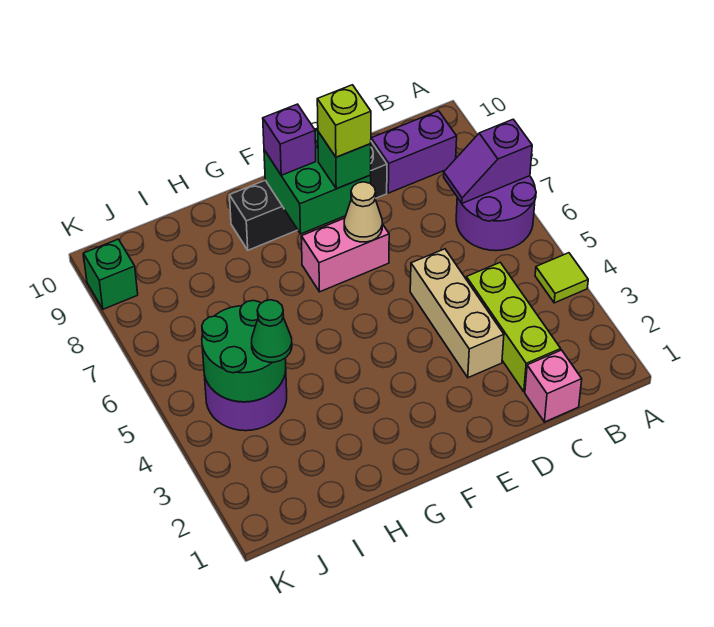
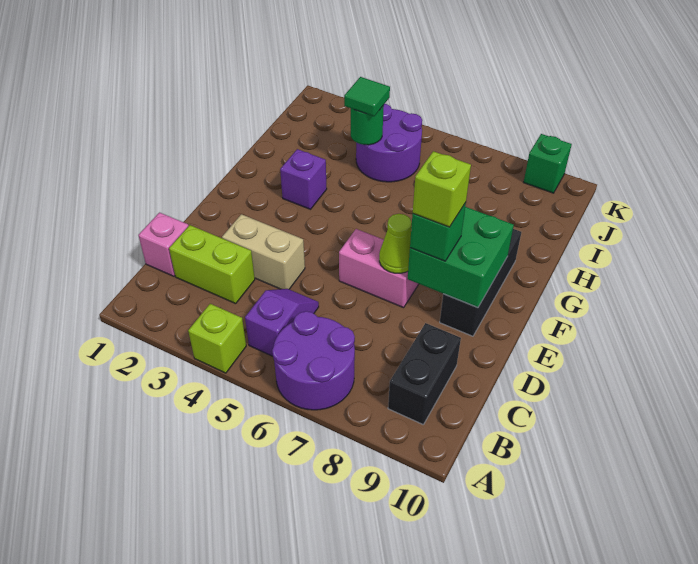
lime 1x1 tile [535,253,588,303] -> lime 1x1 brick [188,304,246,373]
purple 1x2 slope [444,119,532,203] -> purple 1x2 slope moved to [245,289,319,356]
purple 1x2 brick [371,111,457,193] -> black 1x2 brick [388,323,461,425]
lime 1x3 brick [466,263,561,392] -> lime 1x2 brick [169,225,255,304]
tan 1x3 brick [410,249,504,378] -> tan 1x2 brick [222,214,305,289]
black 1x4 brick [230,141,387,250] -> black 1x3 brick [440,229,521,336]
pink 1x2 brick [301,218,389,292] -> pink 1x2 brick turned to [339,229,419,308]
tan 1x1 cone [344,182,382,242] -> lime 1x1 cone [379,214,412,273]
purple 1x1 brick [263,104,316,175] -> purple 1x1 brick moved to [280,149,327,209]
green 2x2 round brick [202,301,286,402] -> green 1x1 round brick [351,105,384,145]
green 1x1 cone [252,300,292,362] -> green 1x1 tile [344,77,390,116]

